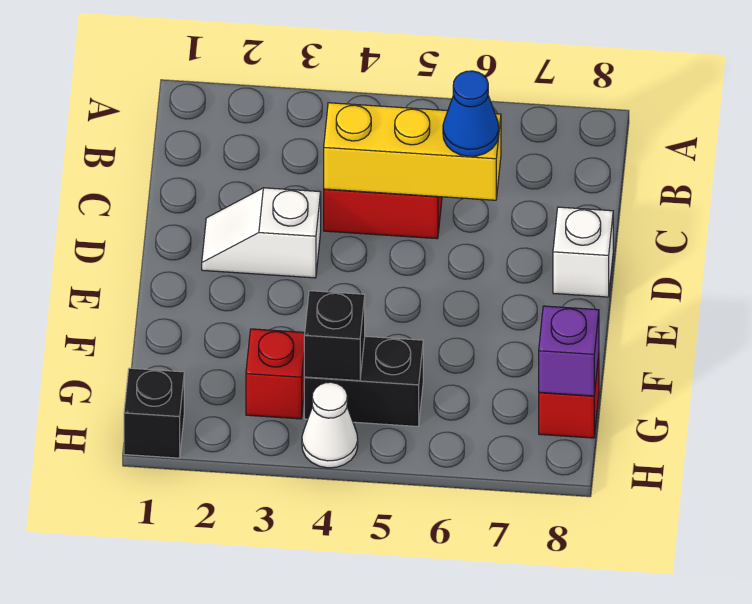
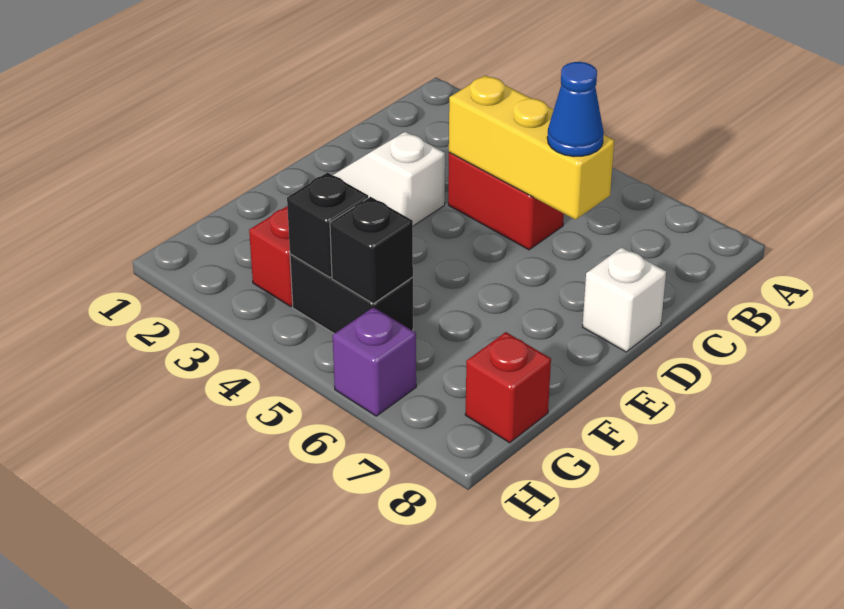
purple 1x1 brick [539,306,599,396] -> purple 1x1 brick moved to [333,307,416,416]
black 1x1 brick [124,368,184,458] -> black 1x1 brick moved to [330,197,413,304]
white 1x1 cone [302,382,358,468] -> none

